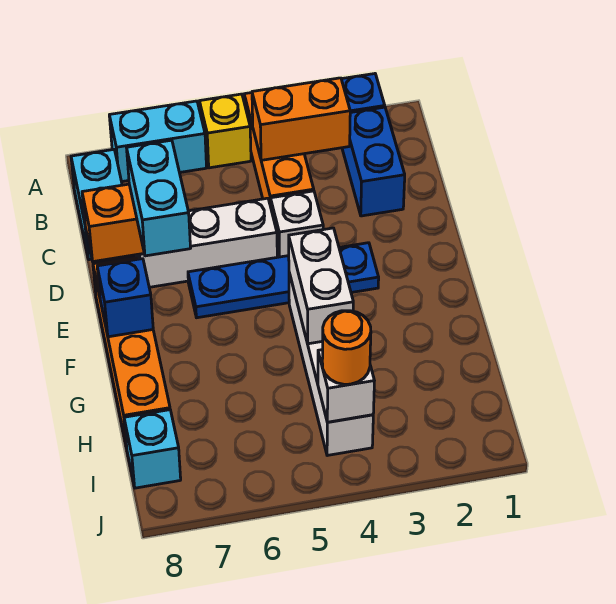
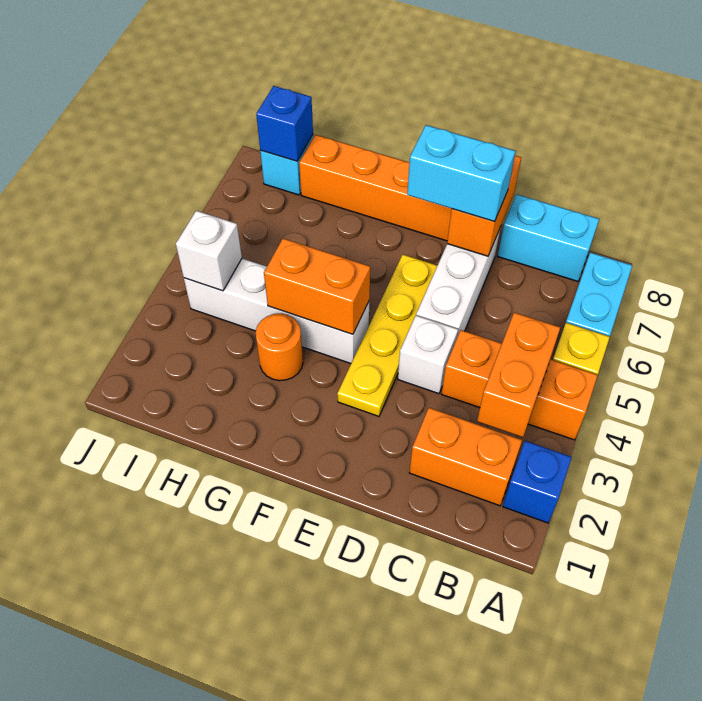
blue 1x2 brick [342,107,405,216] -> orange 1x2 brick [409,408,522,506]
blue 1x4 plate [188,243,379,318] -> yellow 1x4 plate [337,255,437,416]
white 1x2 brick [289,228,353,344] -> orange 1x2 brick [264,239,370,334]
blue 1x1 brick [97,259,153,337] -> blue 1x1 brick moved to [256,86,313,161]
orange 1x1 round brick [322,311,371,384] -> orange 1x1 round brick moved to [256,314,303,381]

